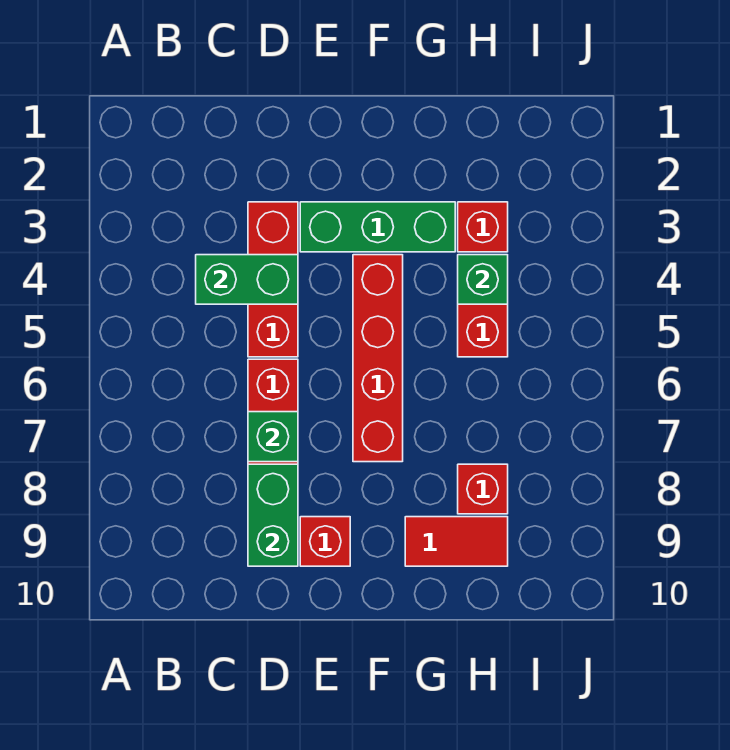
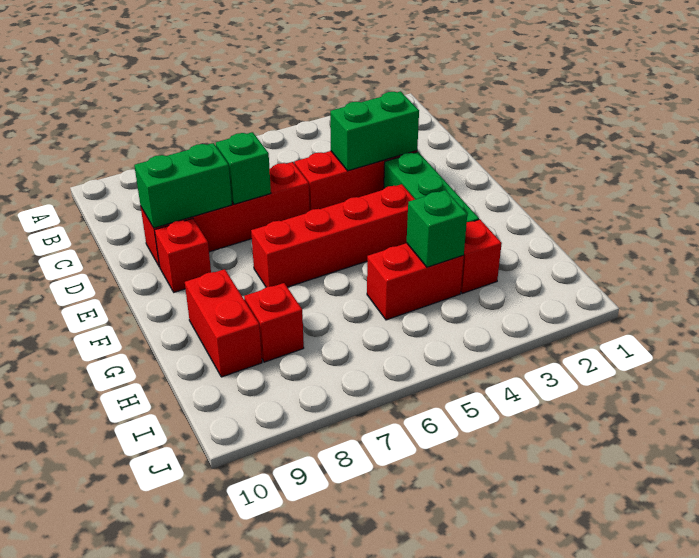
green 1x2 brick [196,255,298,304] -> green 1x2 brick turned to [330,91,419,171]
red 1x2 tile [405,517,508,566] -> red 1x2 brick [185,269,262,377]

